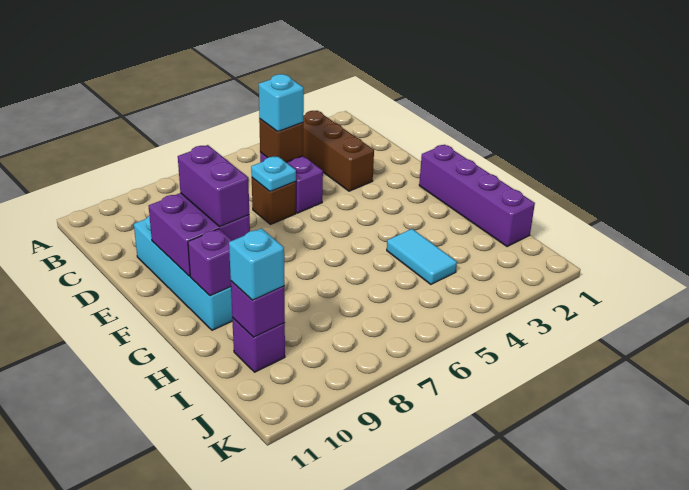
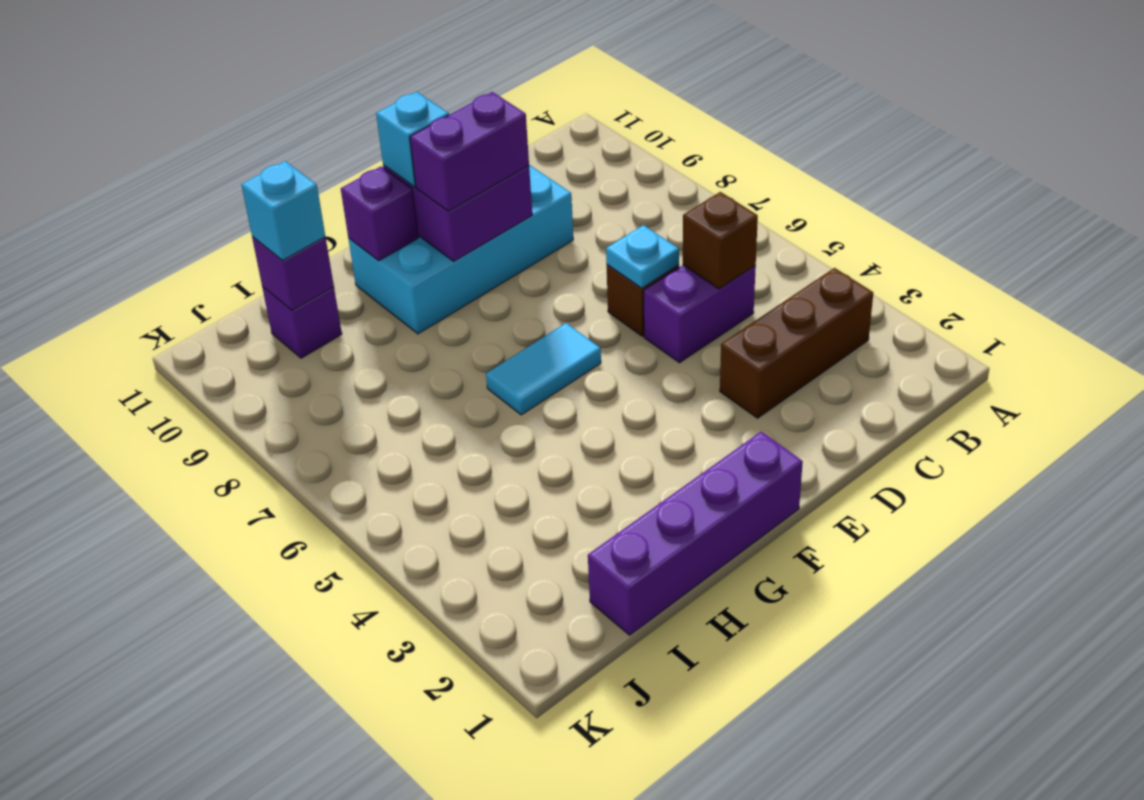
cyan 1x1 brick [259,74,304,132] -> cyan 1x1 brick moved to [376,92,449,187]
cyan 1x2 tile [387,229,457,284] -> cyan 1x2 tile moved to [486,323,601,415]

